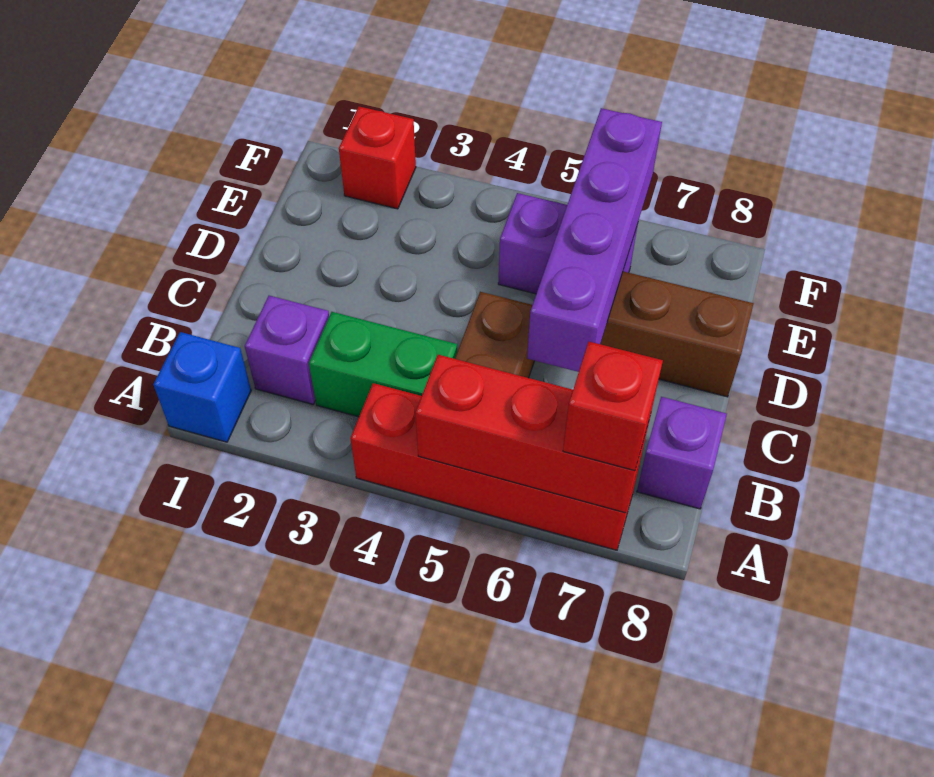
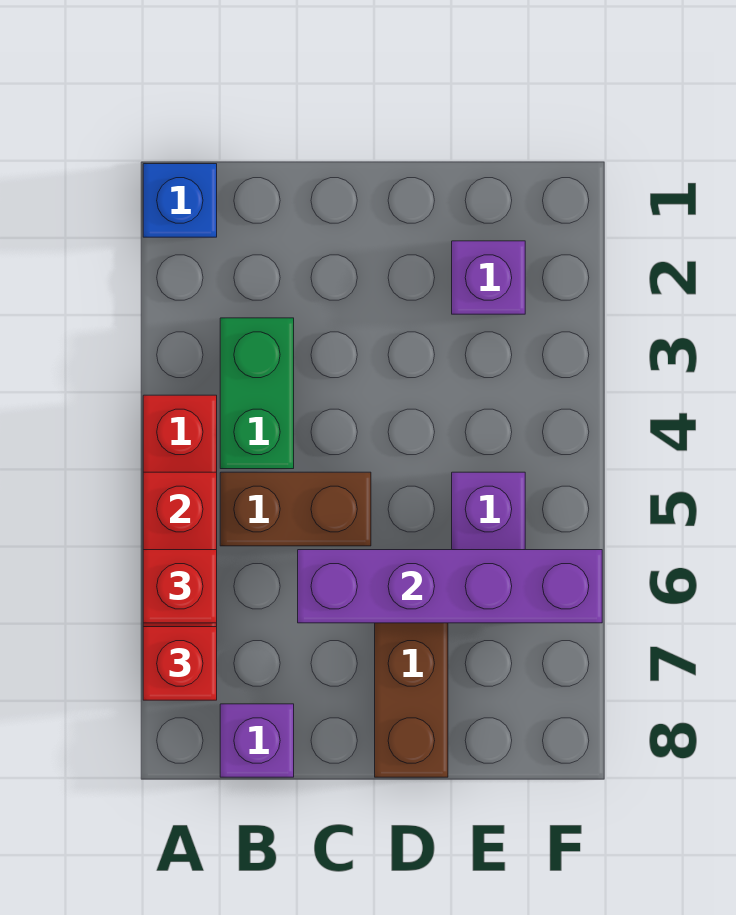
purple 1x1 brick [245,296,329,404] -> purple 1x1 brick moved to [452,241,525,314]
red 1x1 brick [339,106,416,209] -> red 1x1 brick moved to [143,550,217,623]

